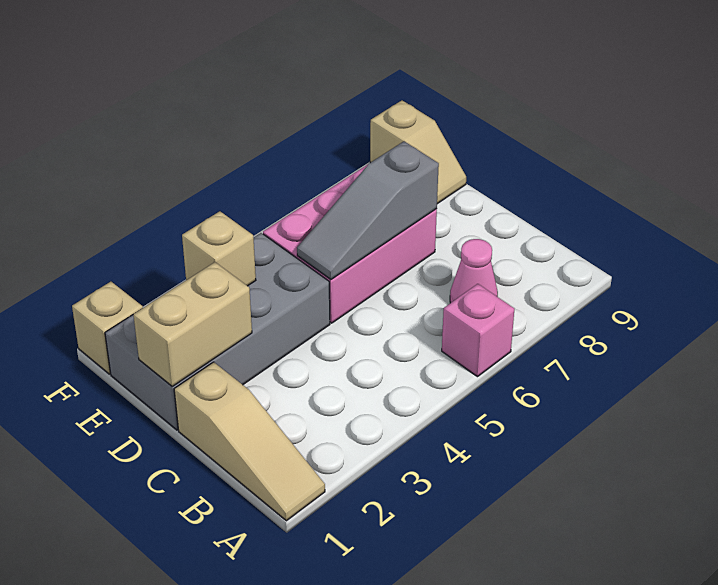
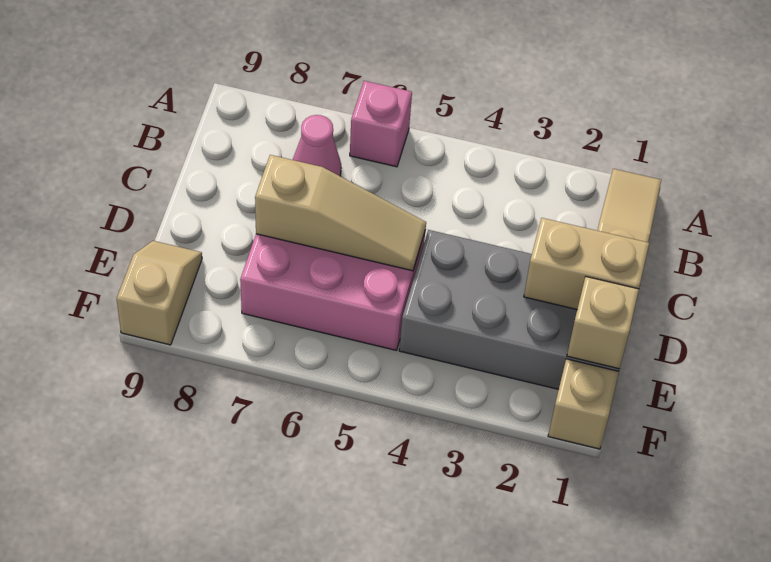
grey 1x3 slope [297,141,439,279] -> tan 1x3 slope [255,155,426,271]
tan 1x1 brick [182,211,256,286] -> tan 1x1 brick moved to [567,277,639,369]

